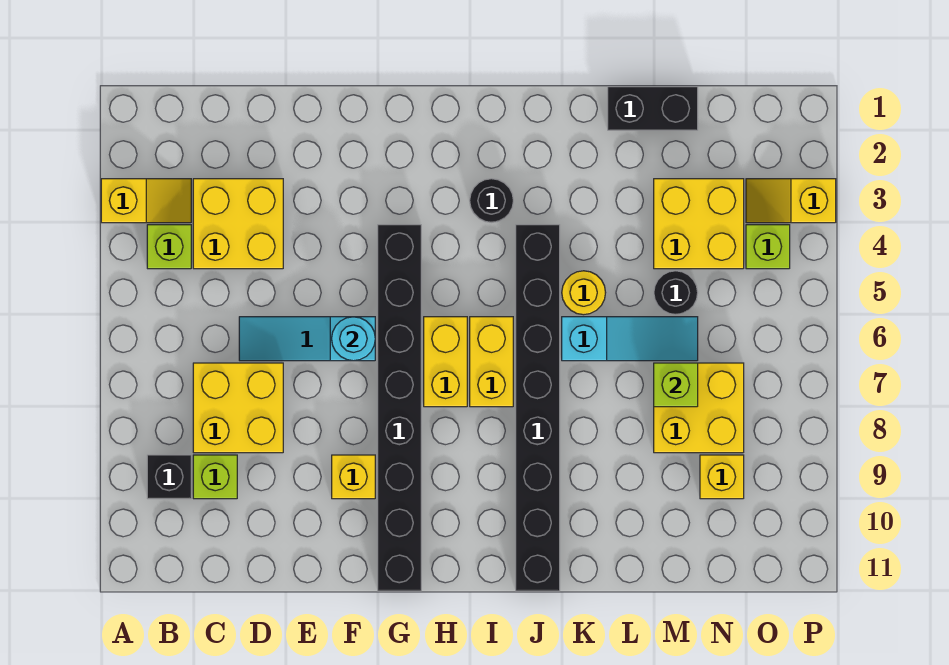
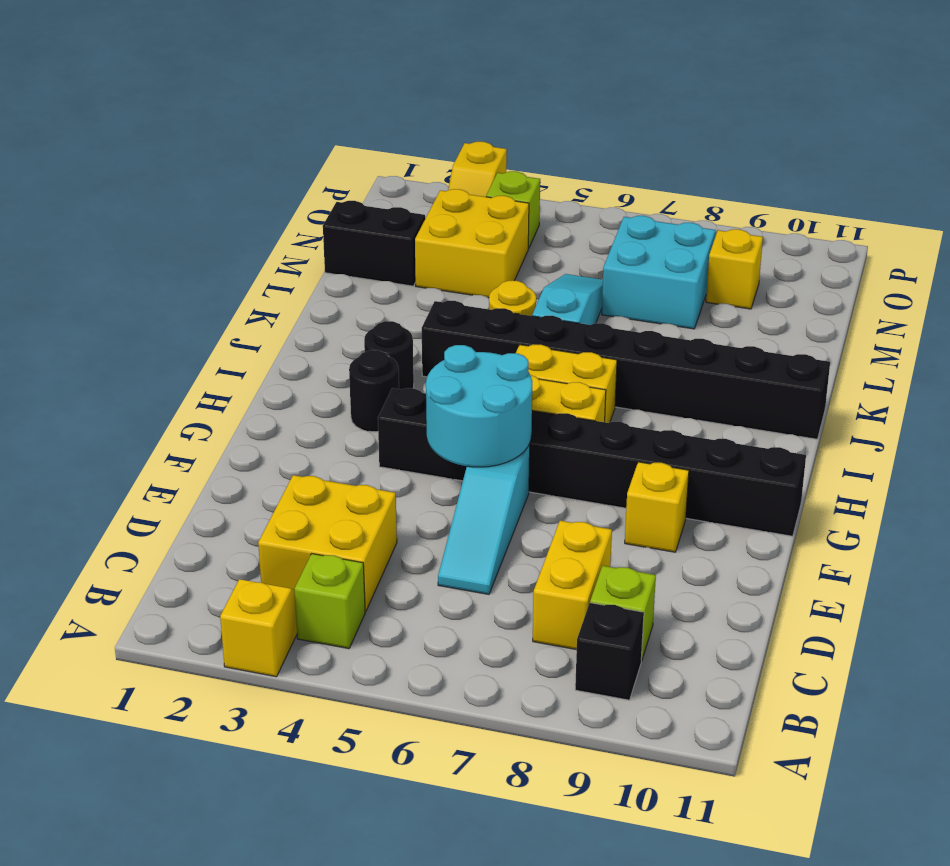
yellow 2x2 brick [193,363,283,453] -> yellow 1x2 brick [533,521,612,650]
cyan 1x1 round brick [332,317,375,361] -> cyan 2x2 round brick [426,345,532,467]
black 1x2 brick [608,87,698,130] -> black 1x2 brick turned to [323,201,425,286]
black 1x1 round brick [654,271,698,315] -> black 1x1 round brick moved to [349,350,399,432]
yellow 2x2 brick [654,363,744,453] -> cyan 2x2 brick [602,216,715,329]
lime 1x1 brick [654,363,698,407] -> none

